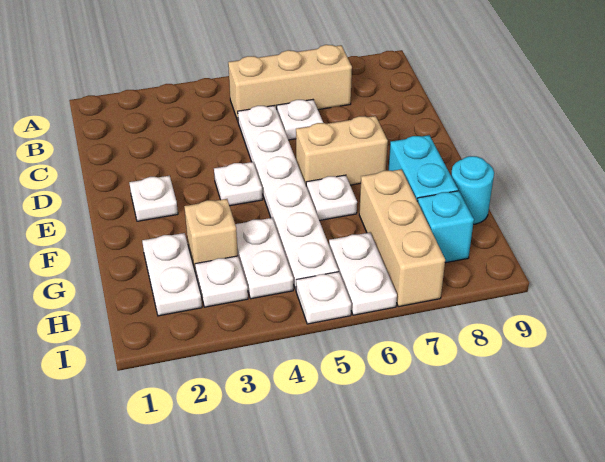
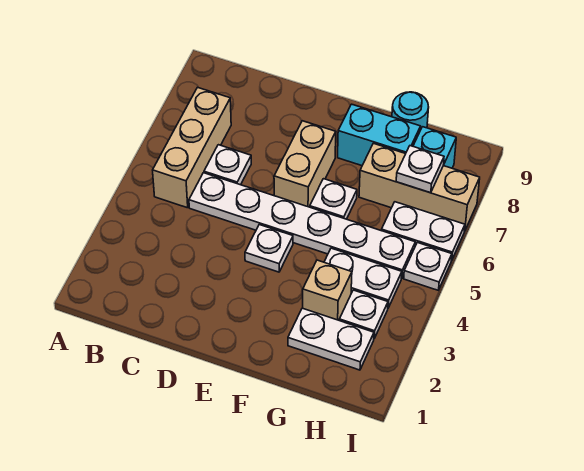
white 1x1 plate [129,176,178,221] -> white 1x1 plate moved to [396,146,444,193]

